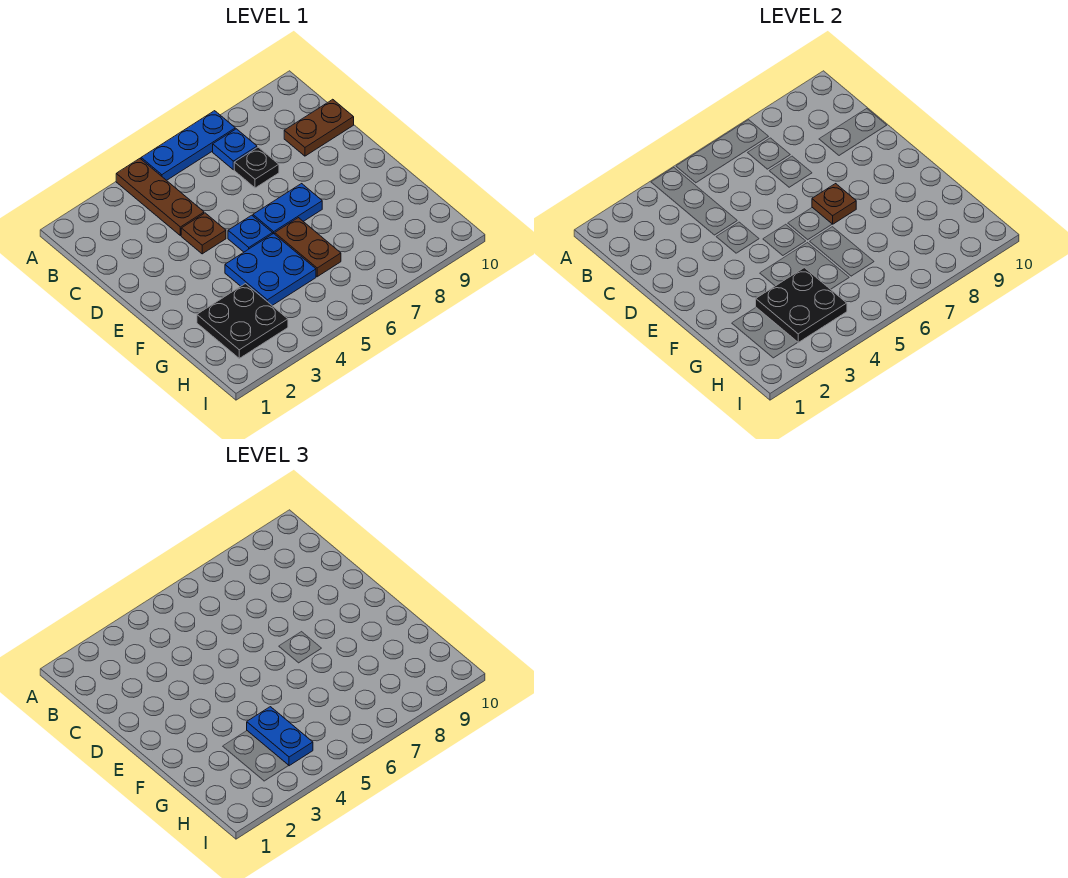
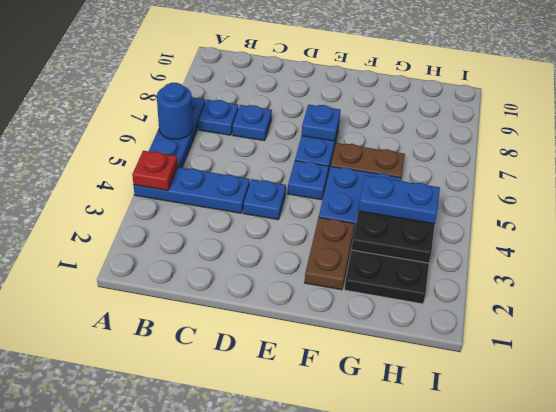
brown 1x3 plate [116,159,204,236] -> blue 1x3 plate [134,167,250,213]
none -> red 1x1 plate [132,151,178,190]
none -> blue 1x1 round brick [157,83,193,139]
black 1x1 plate [234,147,279,188] -> blue 1x1 plate [233,105,272,141]
brown 1x2 plate [284,99,354,156] -> brown 1x2 plate moved to [304,217,355,290]
brown 1x1 plate [181,213,226,254] -> blue 1x1 plate [243,179,286,220]
brown 1x1 plate [812,184,856,224] -> blue 1x1 plate [301,105,341,141]

